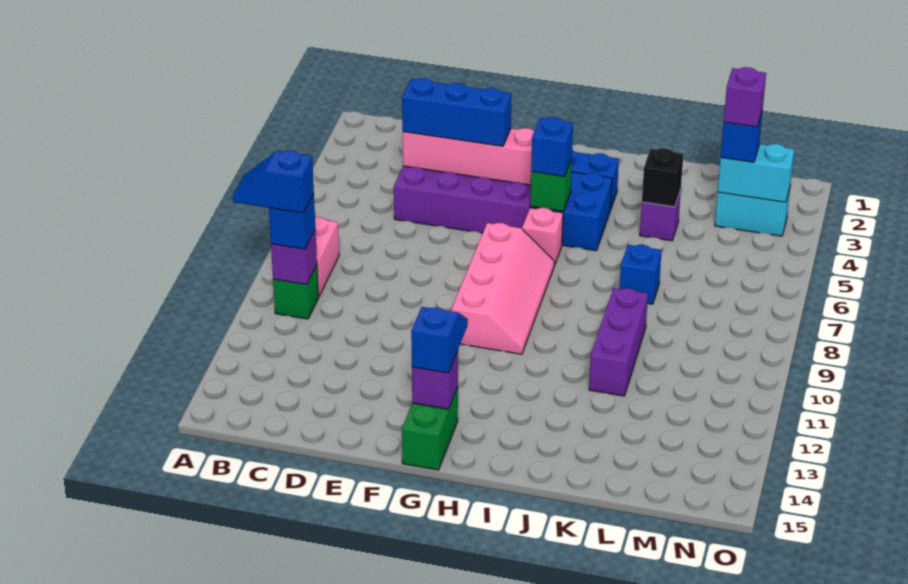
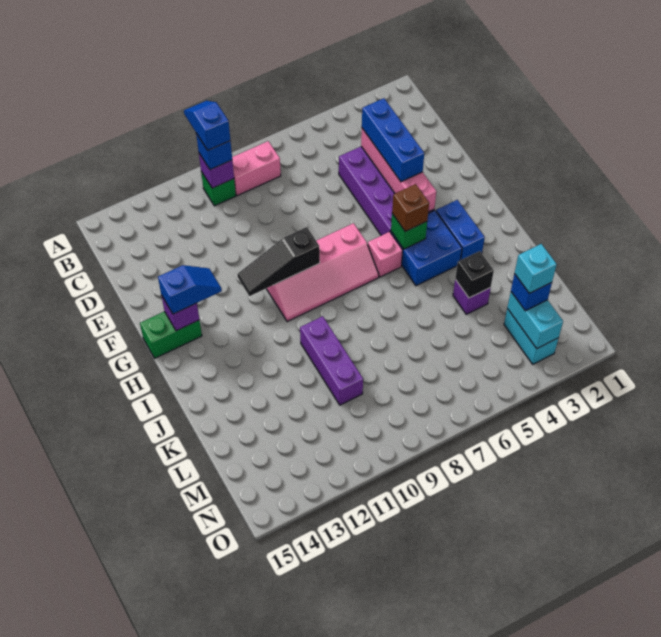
none -> black 1x3 slope [237,227,320,296]
blue 1x1 brick [531,117,573,177] -> brown 1x1 brick [392,184,429,231]
blue 1x1 brick [620,245,662,304] -> none
purple 1x3 brick [589,288,648,396] -> purple 1x3 brick turned to [300,316,363,405]
purple 1x1 brick [724,67,766,127] -> cyan 1x1 brick [515,244,557,293]

